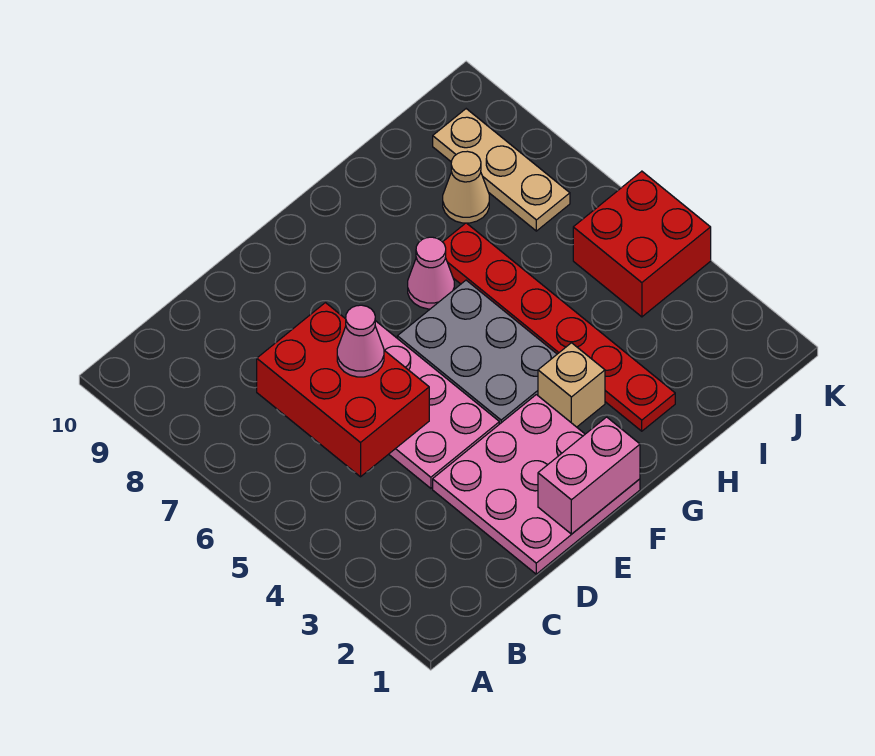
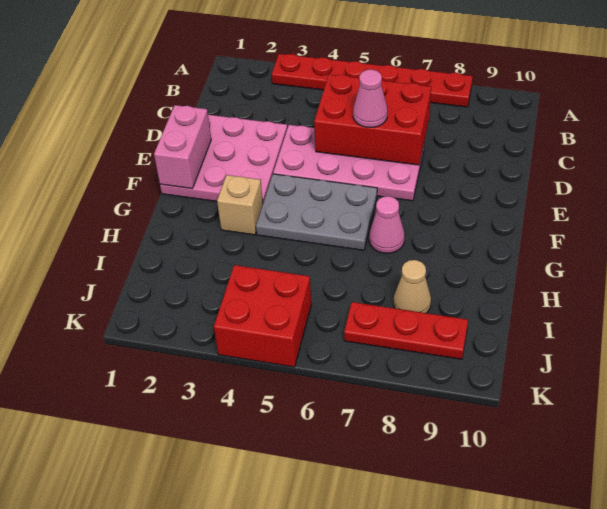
red 1x6 plate [443,223,675,431] -> red 1x6 plate moved to [272,54,473,107]
tan 1x3 plate [433,109,570,231] -> red 1x3 plate [344,302,468,359]

